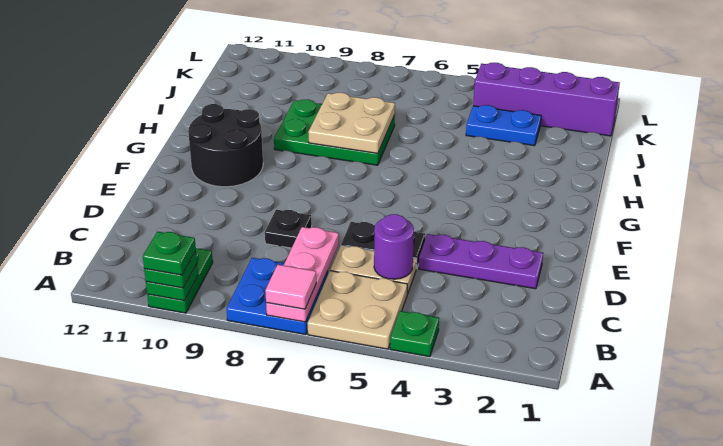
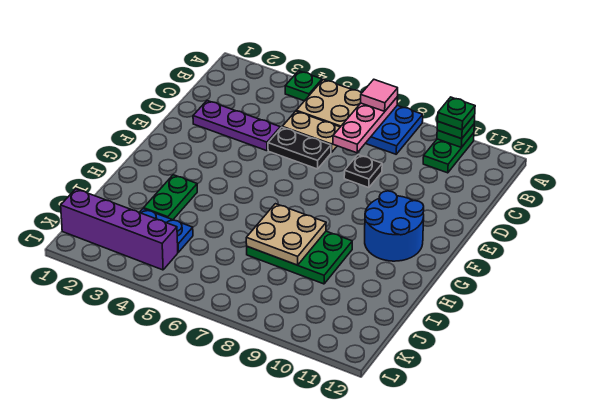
purple 1x1 round brick [374,214,414,279] -> none
black 2x2 round brick [188,104,263,187] -> blue 2x2 round brick [365,191,424,261]
none -> green 1x2 plate [144,175,197,220]

